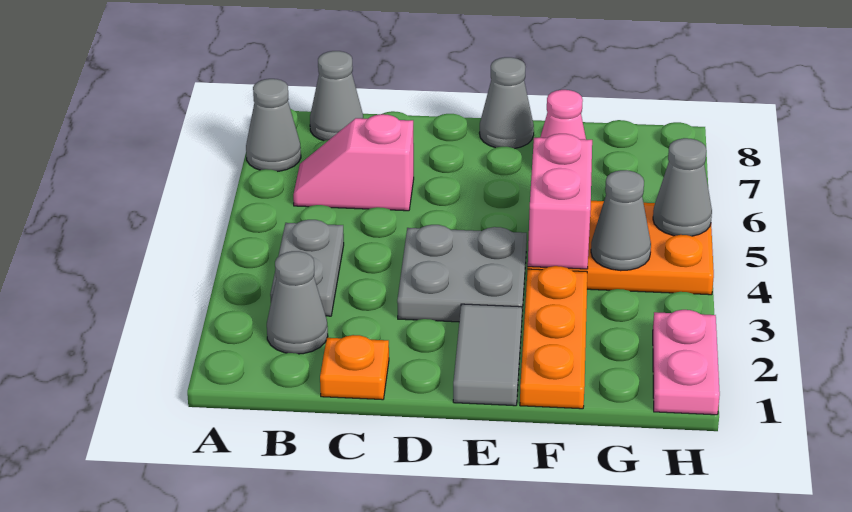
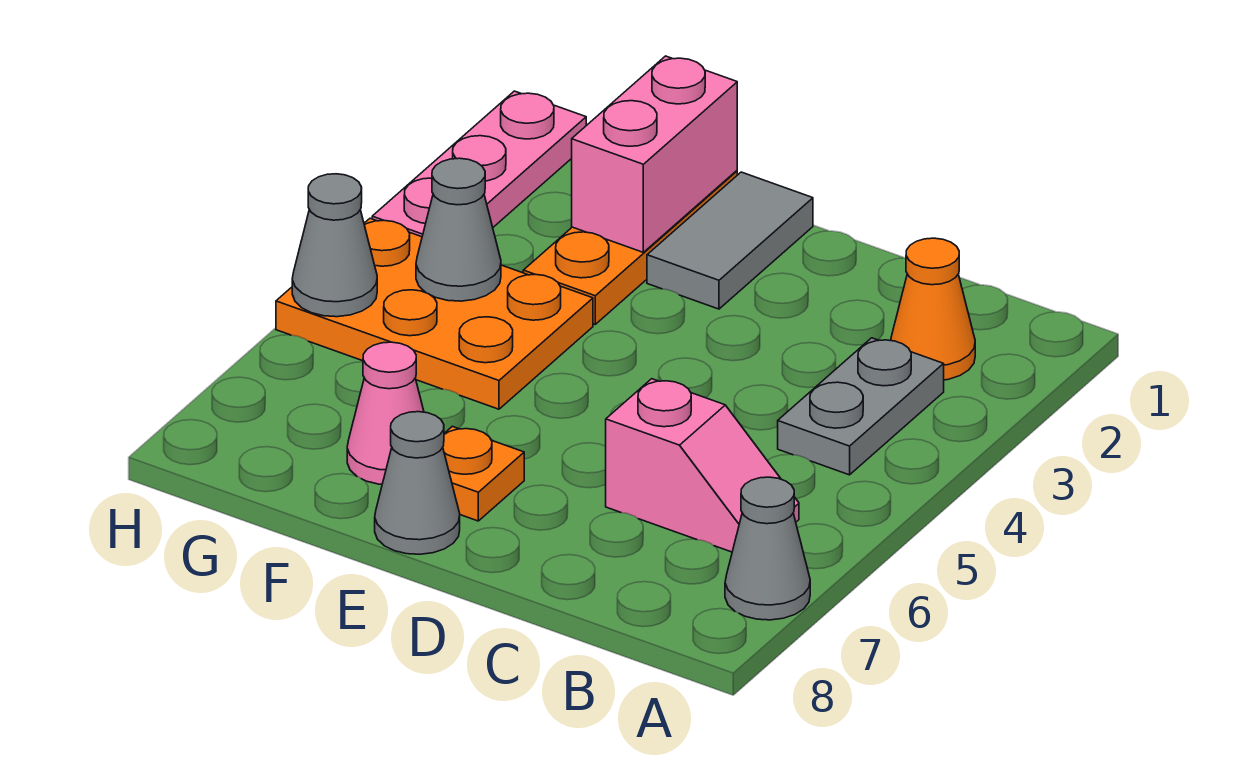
grey 1x1 cone [267,251,328,354] -> orange 1x1 cone [891,238,975,380]
grey 1x1 cone [310,51,363,141] -> none
orange 1x1 plate [320,335,389,400] -> orange 1x1 plate moved to [443,426,524,521]
grey 2x2 plate [397,225,527,322] -> none
pink 1x2 brick [528,134,592,269] -> pink 1x2 brick moved to [572,56,737,252]
pink 1x2 plate [653,310,720,415] -> pink 1x3 plate [372,91,586,237]

